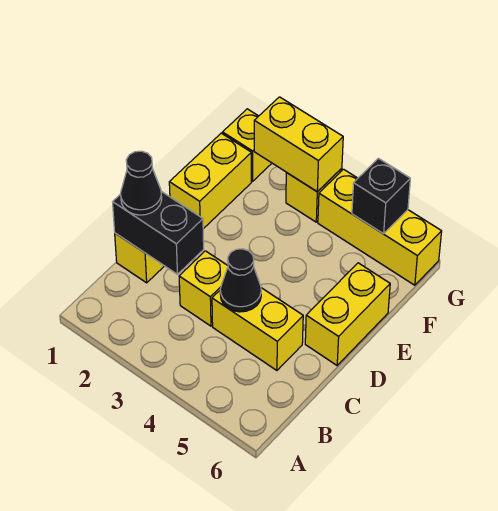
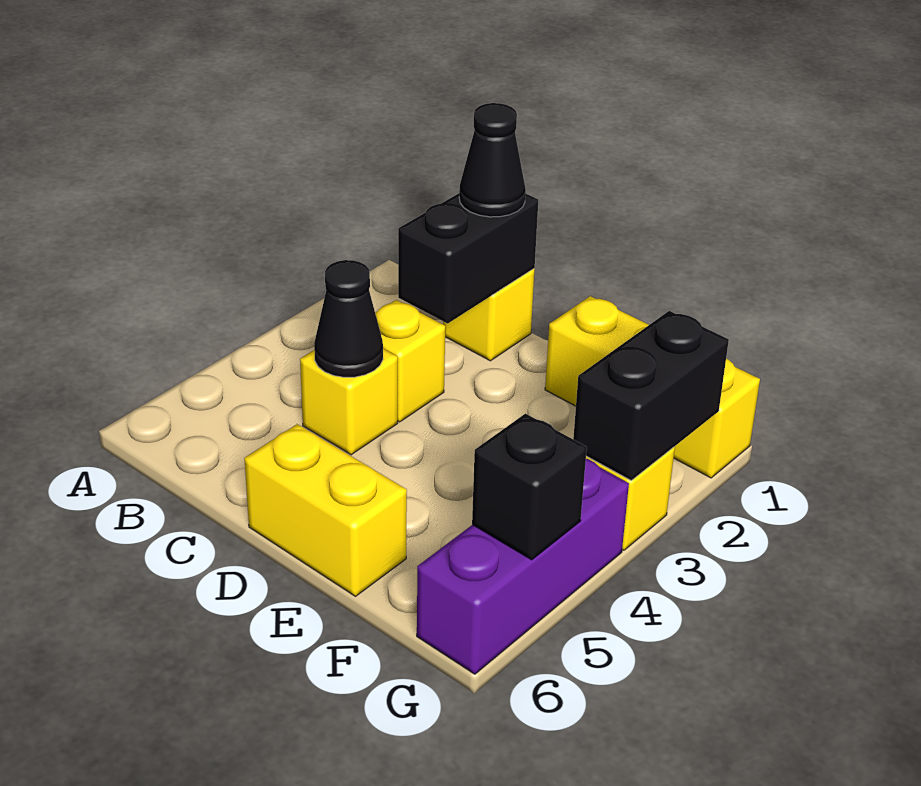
yellow 1x2 brick [212,288,303,370] -> yellow 1x1 brick [300,349,398,455]
yellow 1x2 brick [254,97,343,192] -> black 1x2 brick [573,311,729,480]
yellow 1x3 brick [318,169,442,285] -> purple 1x3 brick [417,459,629,674]

